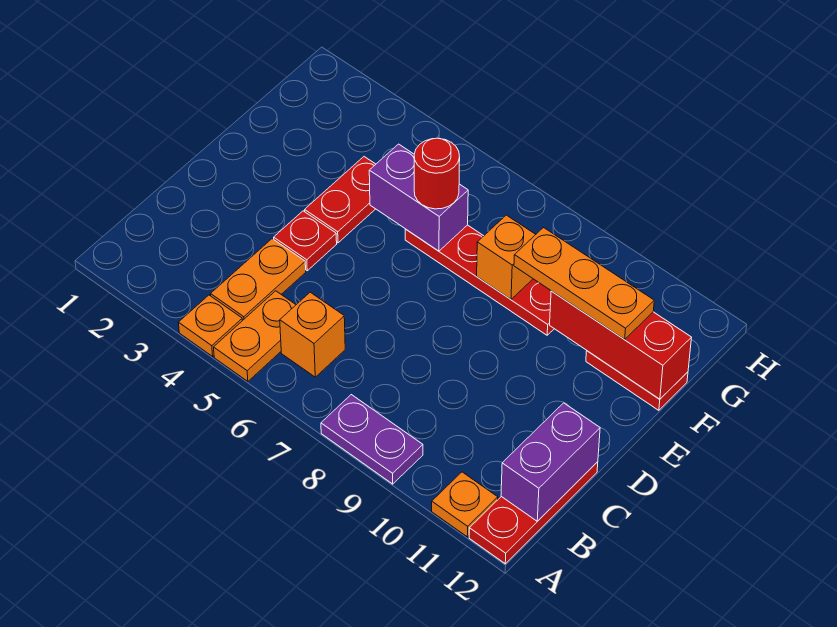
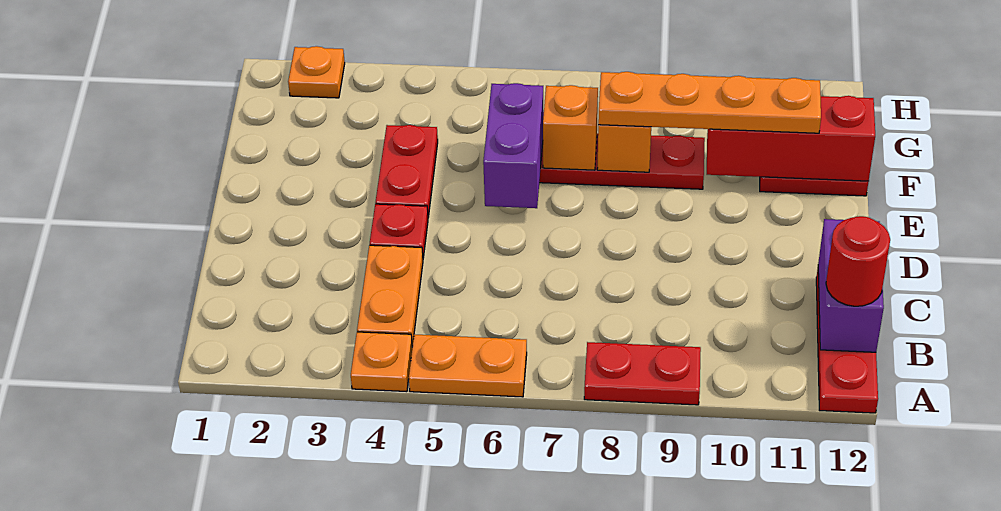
orange 1x2 plate [214,291,296,381] -> orange 1x2 plate turned to [409,334,527,397]
purple 1x2 plate [321,395,423,484] -> red 1x2 plate [584,342,701,405]
orange 1x1 plate [432,472,498,537] -> orange 1x1 plate moved to [288,46,345,98]
orange 1x1 brick [280,292,345,377] -> orange 1x1 brick moved to [543,85,598,170]
purple 1x2 brick [369,144,468,251] -> purple 1x2 brick turned to [483,83,544,208]
red 1x1 round brick [414,138,460,209] -> red 1x1 round brick moved to [826,216,890,306]
orange 1x3 plate [514,228,654,340] -> orange 1x4 plate [598,72,821,133]

